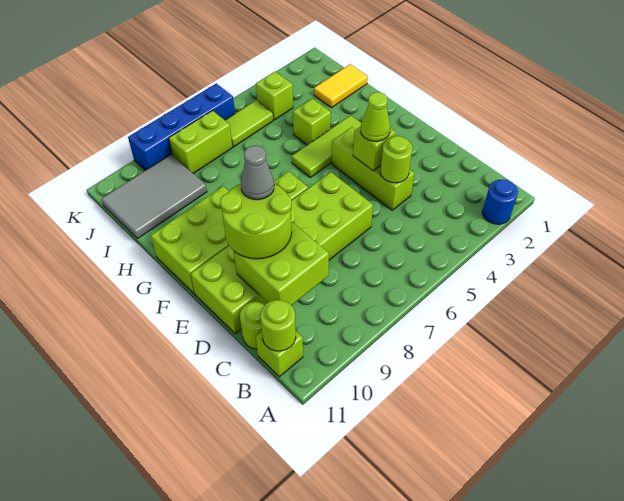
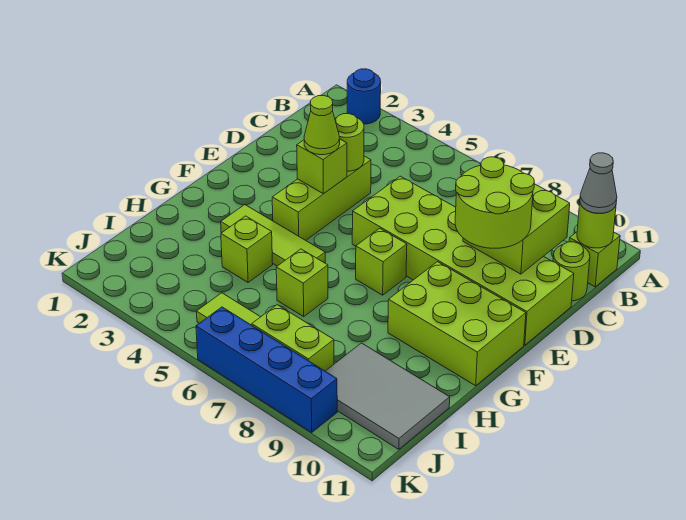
grey 1x1 cone [241,146,274,200] -> grey 1x1 cone moved to [580,153,617,213]
yellow 1x2 tile [314,64,368,108] -> none
lime 1x1 brick [256,72,293,120] -> lime 1x1 brick moved to [276,249,328,316]

